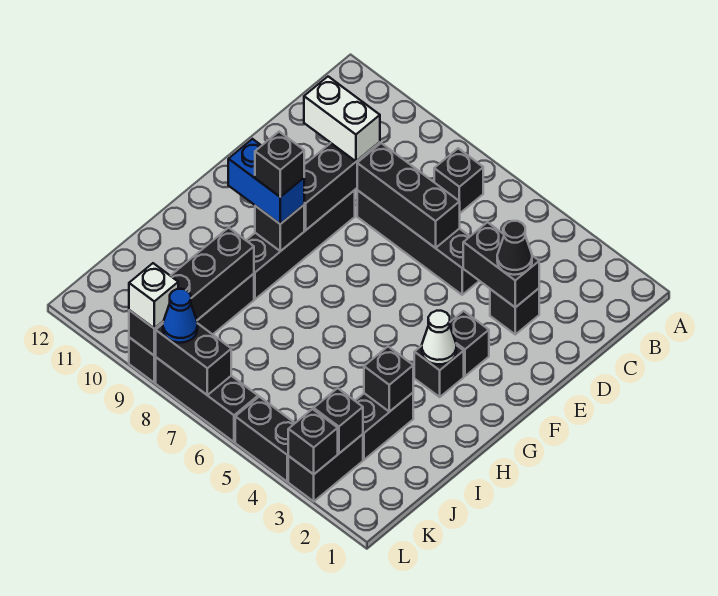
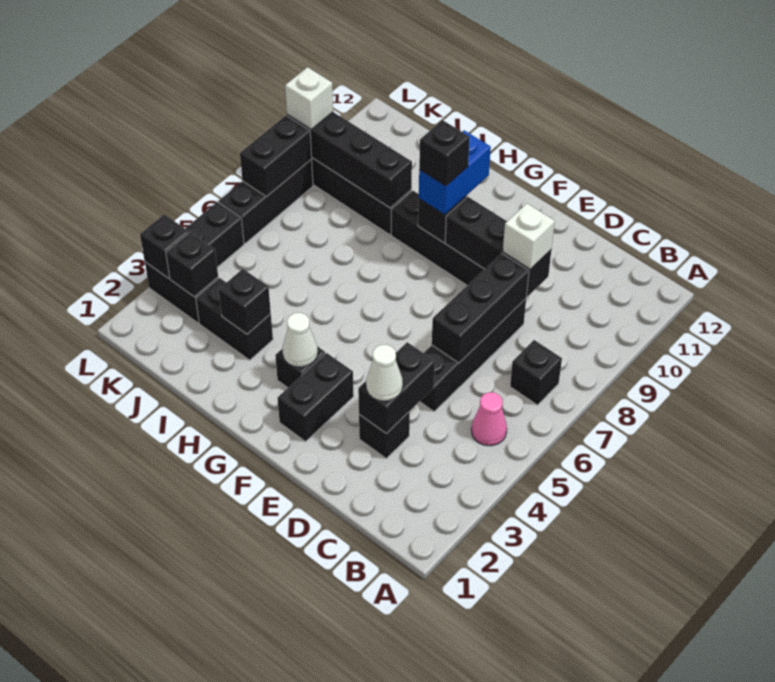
none -> pink 1x1 cone [471,392,507,446]
black 1x1 cone [497,221,532,275] -> white 1x1 cone [366,345,403,401]
white 1x2 brick [304,77,380,161] -> white 1x1 brick [503,204,555,269]
black 1x1 brick [450,311,489,376] -> black 1x2 brick [278,353,354,441]
blue 1x1 cone [163,289,198,343] -> none

